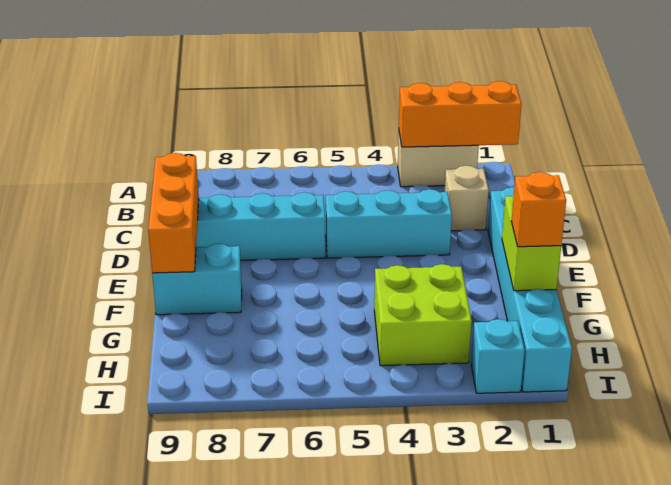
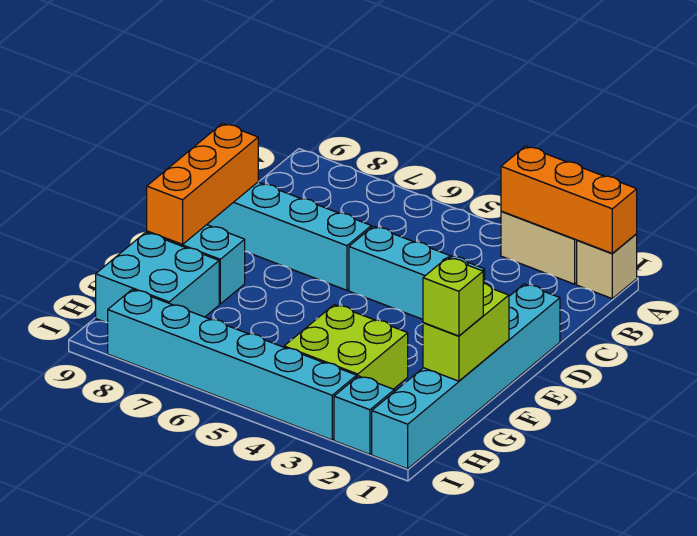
tan 1x1 brick [444,166,489,231] -> tan 1x1 brick moved to [577,234,637,298]
orange 1x1 brick [511,172,566,247] -> lime 1x1 brick [423,257,483,336]
none -> cyan 2x2 brick [96,232,219,323]
none -> cyan 1x6 brick [108,289,357,440]

